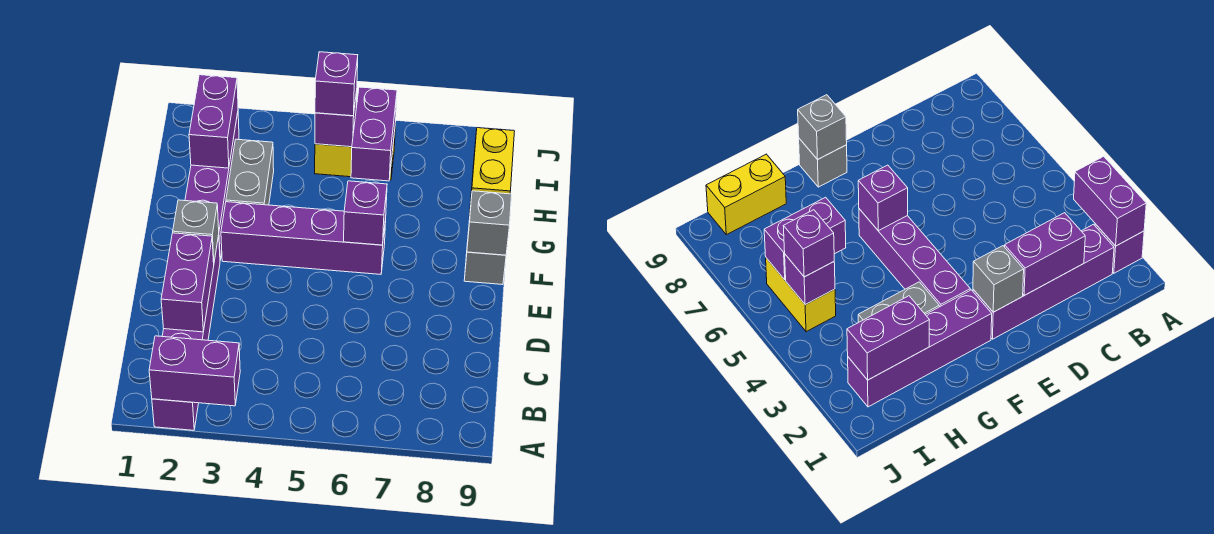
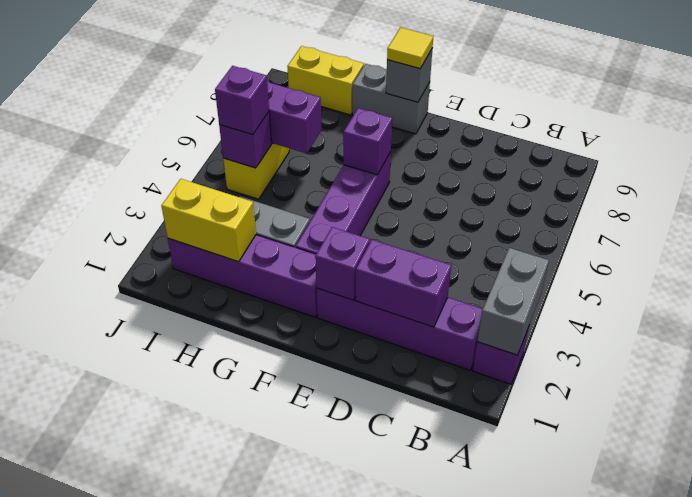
purple 1x2 brick [149,336,240,406] -> grey 1x2 brick [477,248,549,355]
grey 1x1 brick [173,200,219,262] -> purple 1x1 brick [315,227,370,300]
grey 1x1 brick [464,243,506,285] -> grey 1x2 brick [352,64,430,134]
none -> yellow 1x1 tile [387,27,433,69]
purple 1x2 brick [189,75,238,168] -> yellow 1x2 brick [161,179,256,262]

